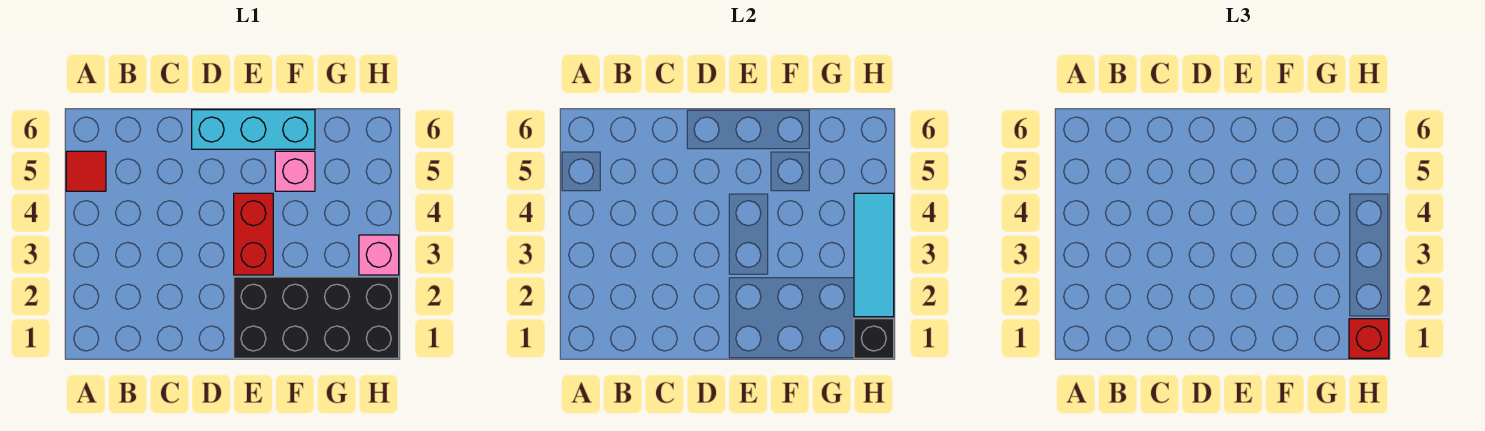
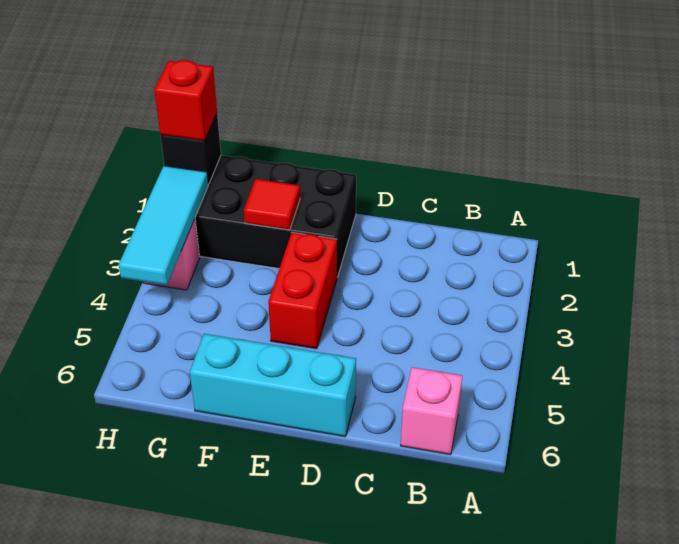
red 1x1 tile [66,151,106,191] -> red 1x1 tile moved to [244,179,300,230]
pink 1x1 brick [275,151,315,191] -> pink 1x1 brick moved to [401,367,462,455]

